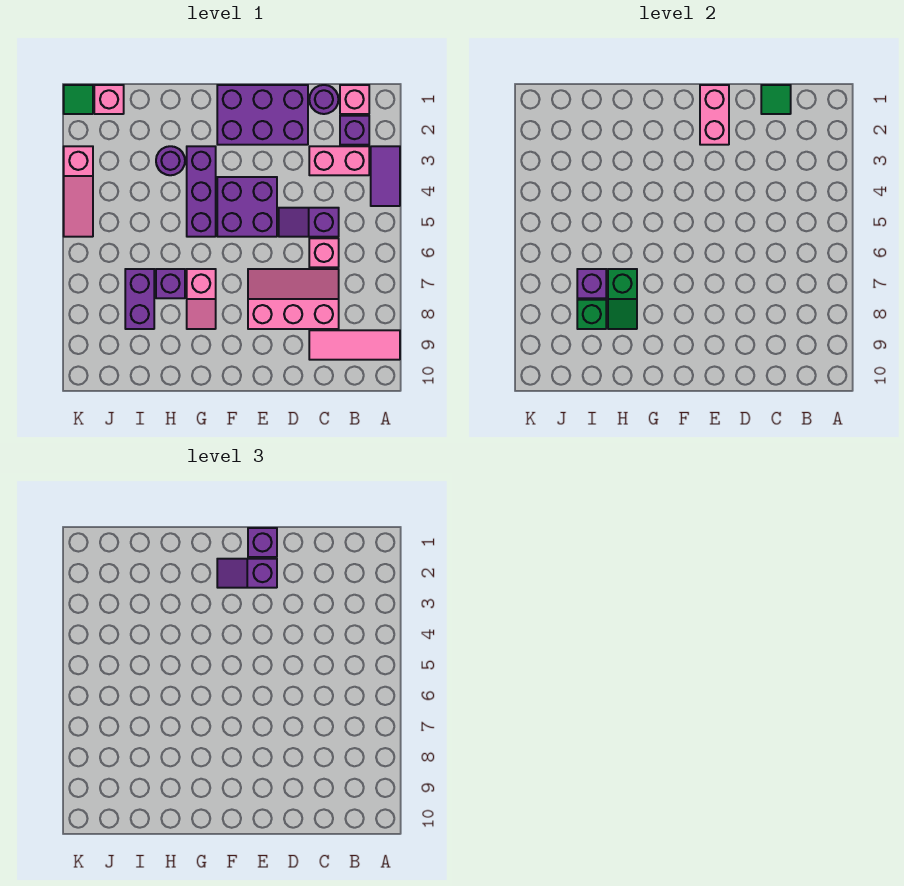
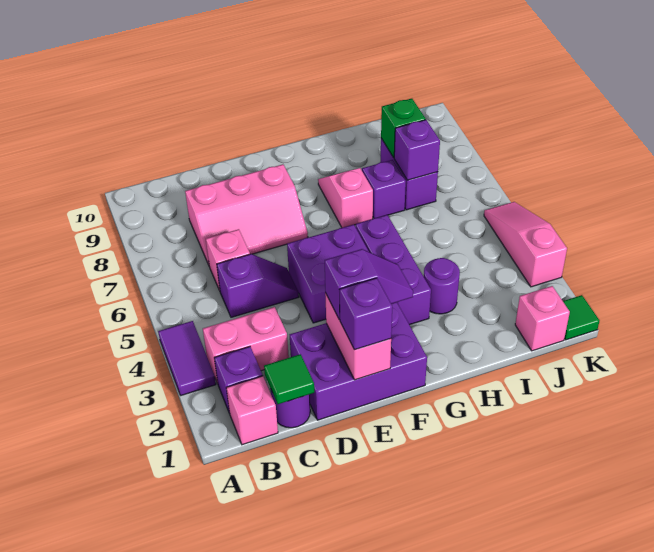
pink 1x3 tile [309,330,400,360] -> none
green 1x2 slope [608,269,637,329] -> none

